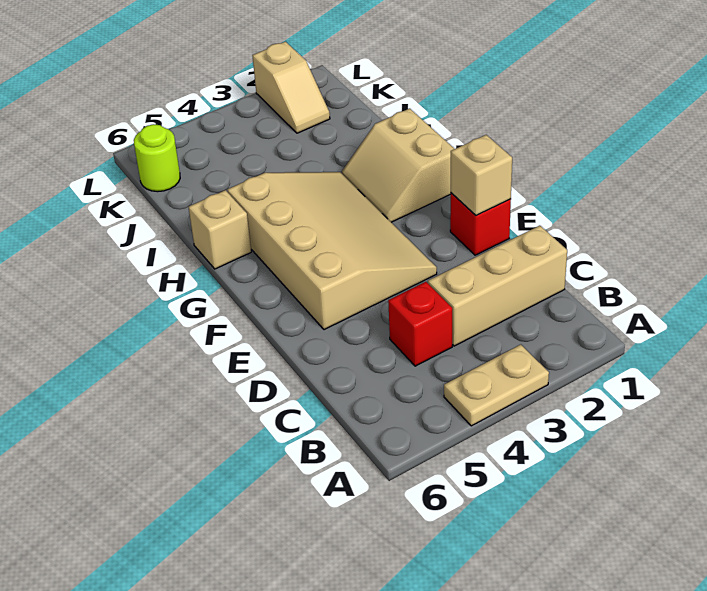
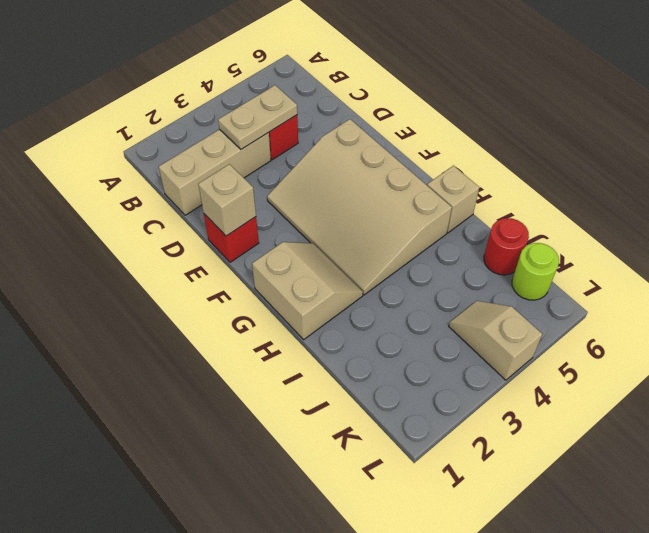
tan 1x2 plate [444,345,549,426] -> tan 1x2 plate moved to [218,85,297,149]
none -> red 1x1 round brick [484,218,529,275]
tan 1x2 slope [252,42,330,133] -> tan 1x2 slope moved to [449,301,542,380]

